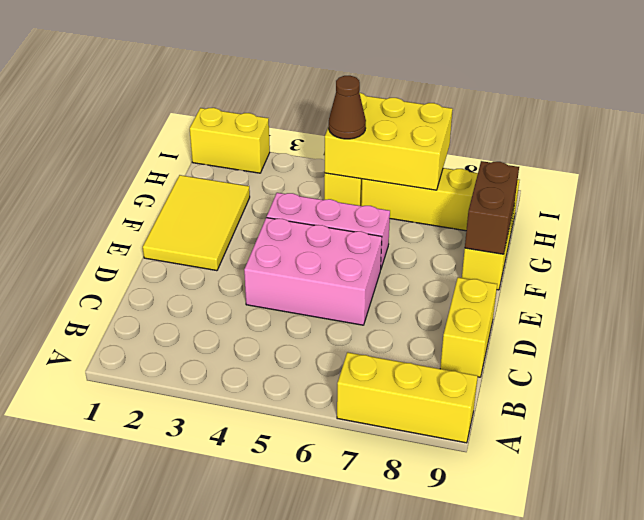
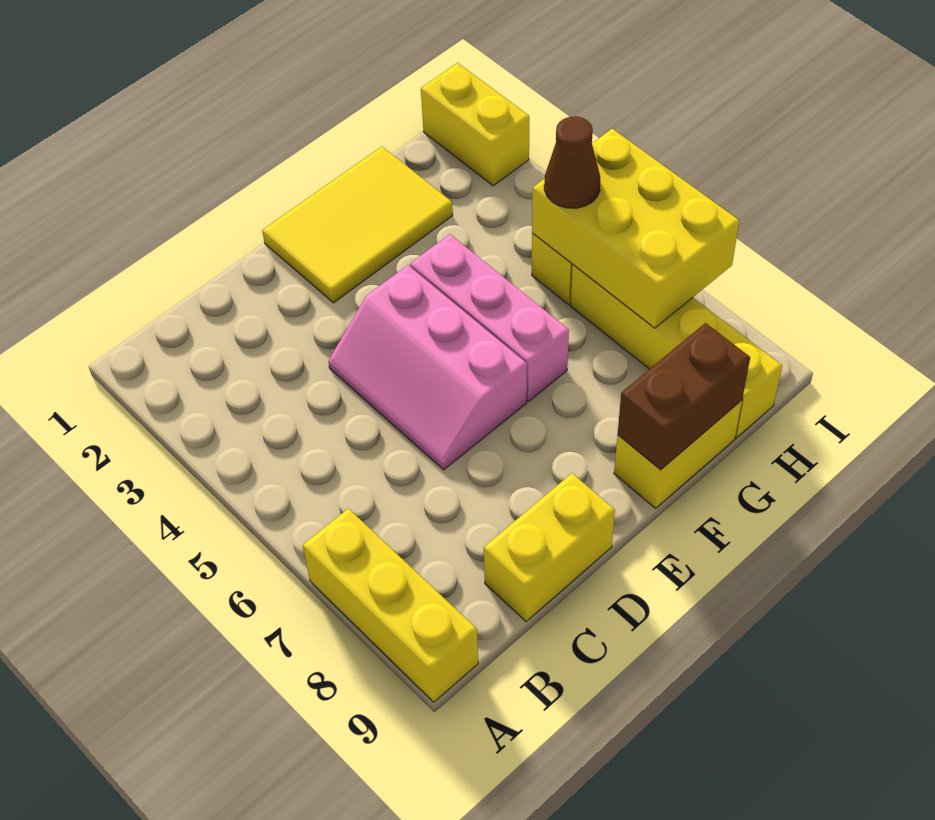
pink 2x3 brick [244,218,382,325] -> pink 2x3 slope [328,265,527,470]

